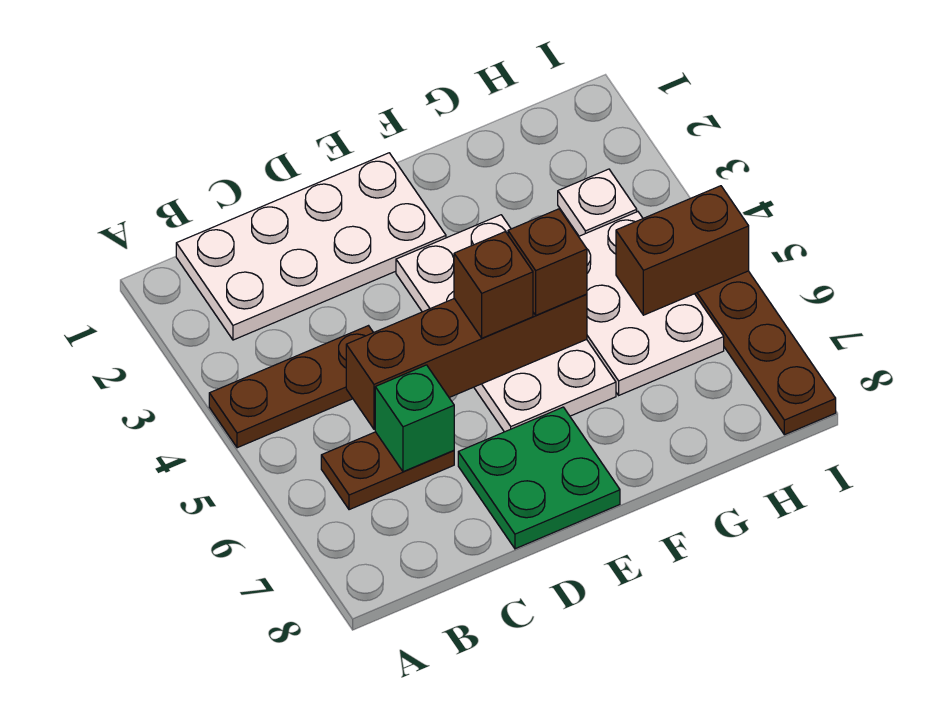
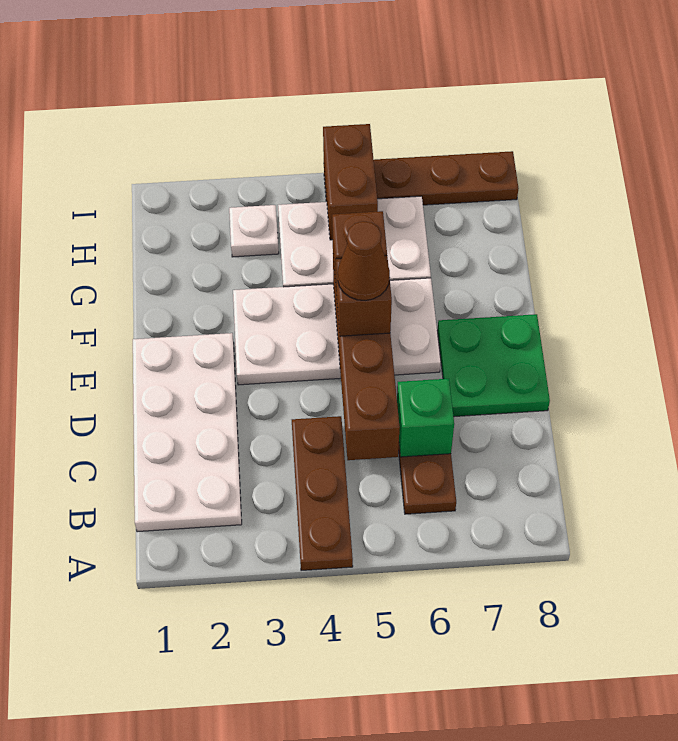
none -> brown 1x1 cone [338,221,390,300]

